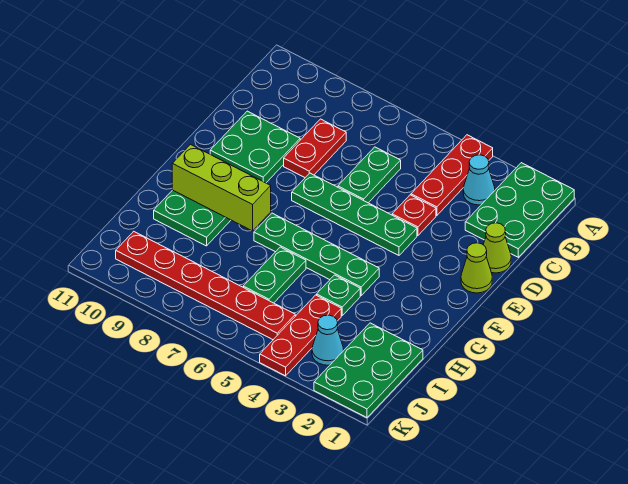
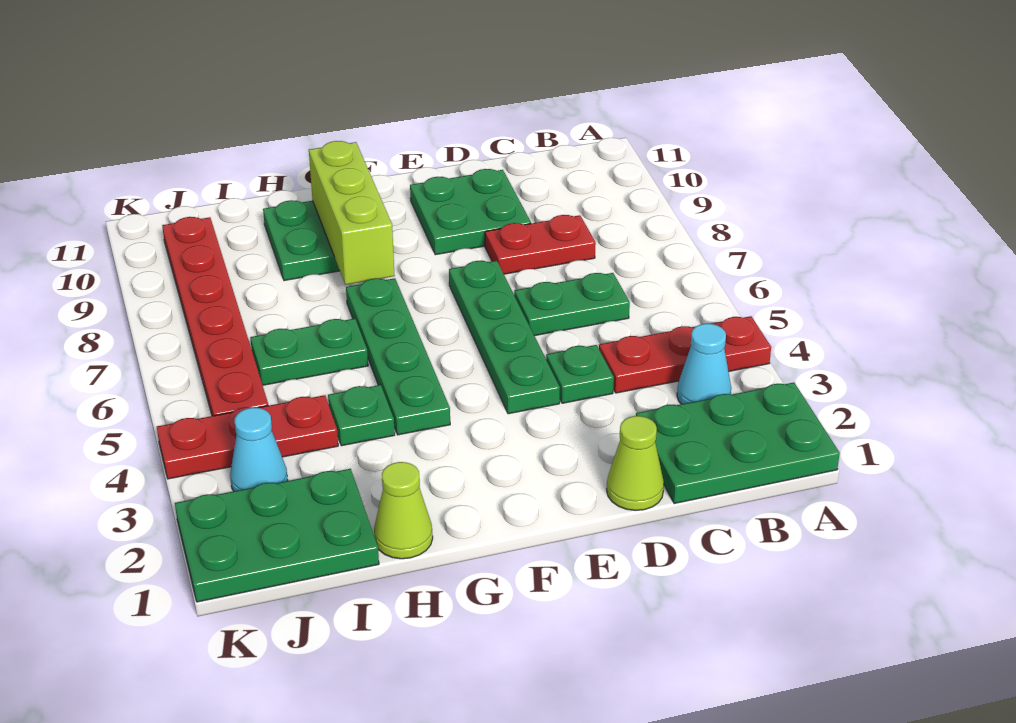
red 1x1 plate [392,195,436,235] -> green 1x1 plate [546,345,614,403]
lime 1x1 cone [461,243,492,293] -> lime 1x1 cone moved to [374,462,433,559]

